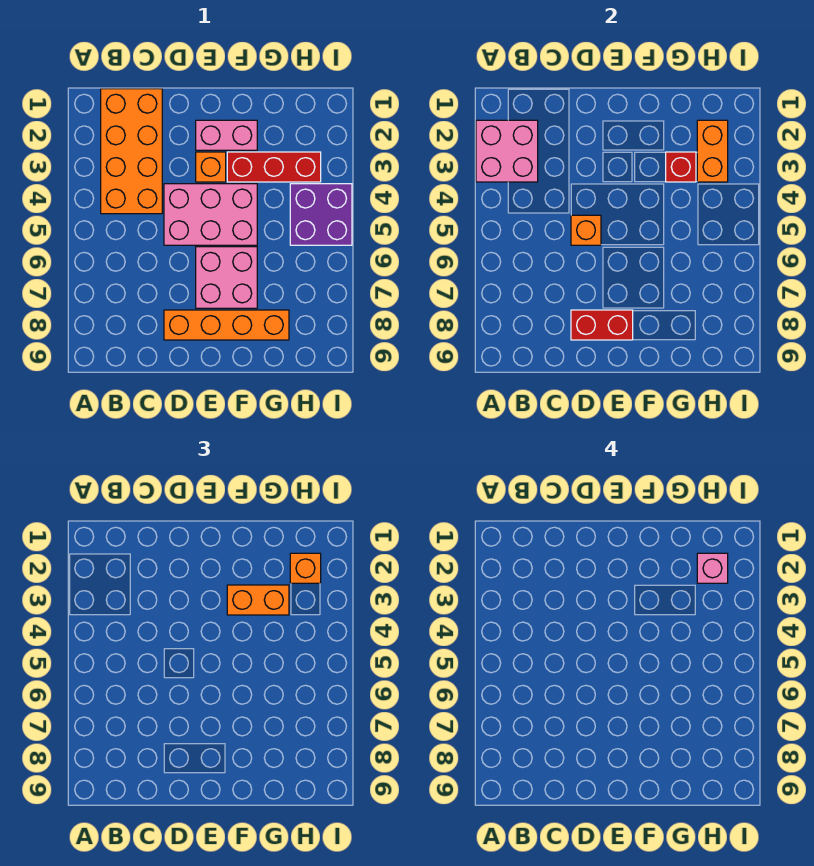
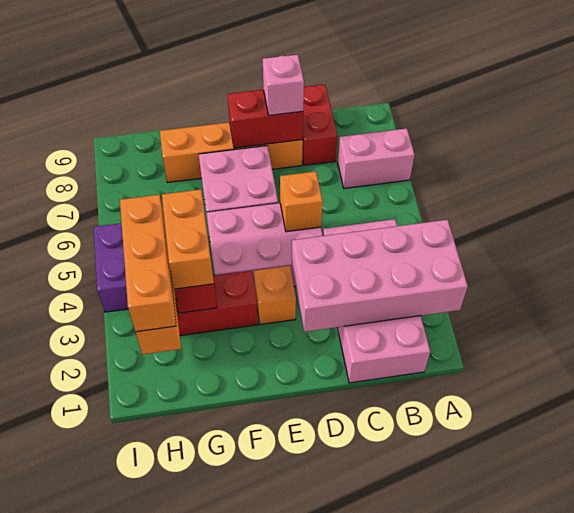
pink 2x2 brick [476,120,538,182] -> pink 2x4 brick [292,220,468,332]
orange 2x4 brick [101,89,162,214] -> pink 2x4 brick [323,219,430,383]
none -> red 1x2 brick [302,85,337,165]
pink 1x2 brick [196,120,257,150] -> pink 1x2 brick moved to [338,128,415,188]
orange 1x2 brick [227,585,289,615] -> orange 1x2 brick turned to [162,189,214,289]
orange 1x1 brick [290,553,321,583] -> orange 1x3 brick [120,195,176,332]
pink 1x1 brick [697,553,728,583] -> pink 1x1 brick moved to [263,55,304,115]

